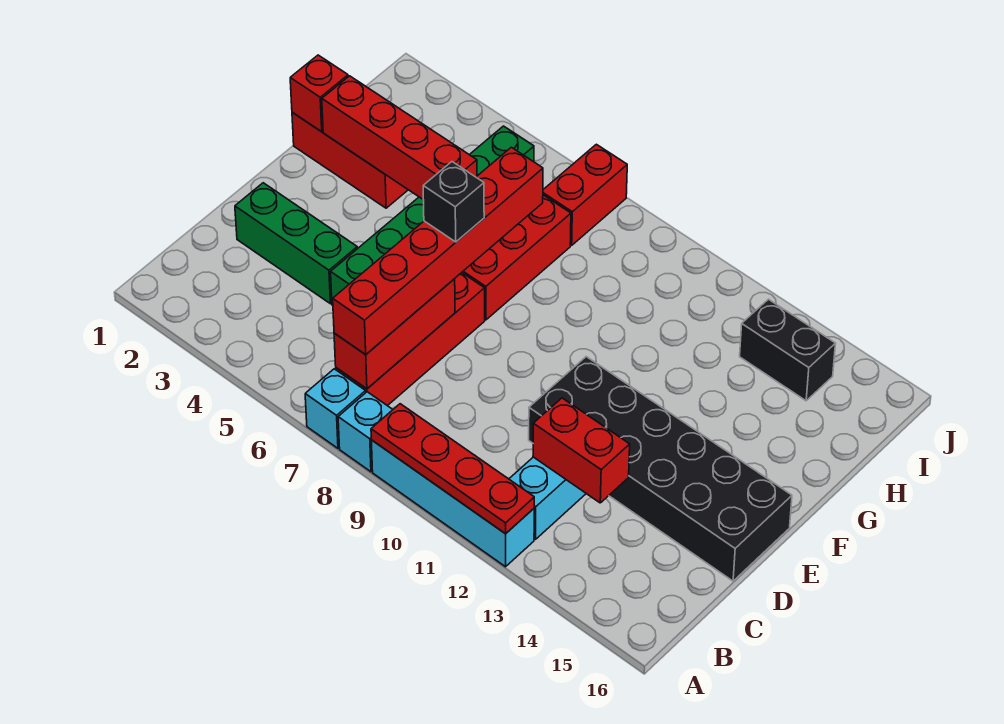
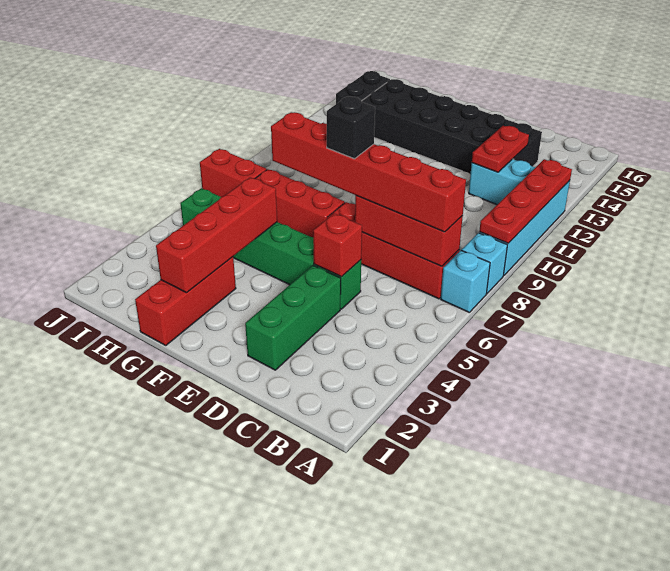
red 1x2 brick [533,398,630,503] -> red 1x2 plate [472,126,529,172]
black 2x6 brick [529,357,792,581] -> black 2x6 brick turned to [361,79,542,174]
red 1x1 brick [290,55,348,132] -> red 1x1 brick moved to [313,213,362,277]

